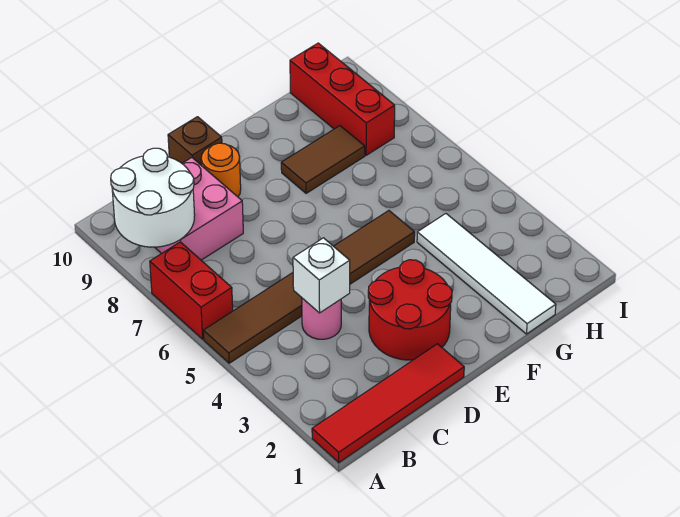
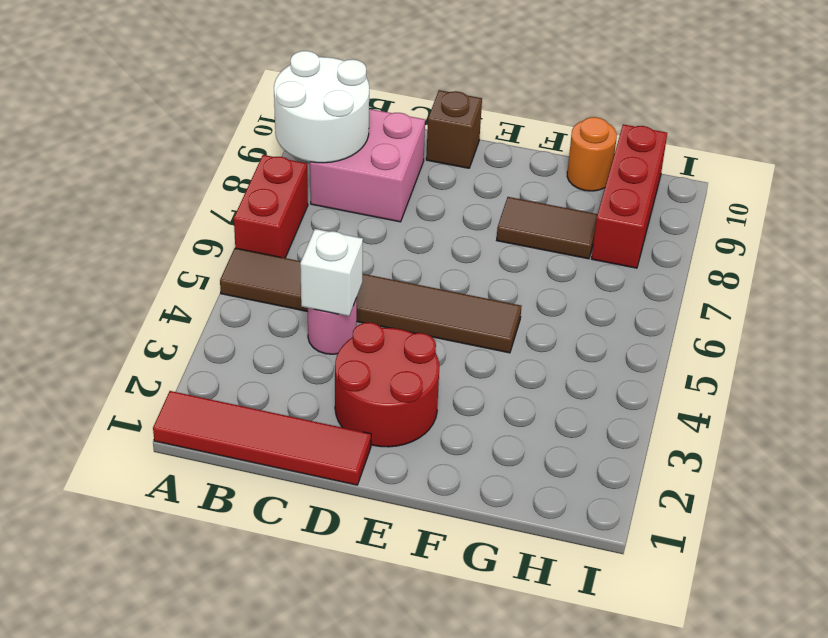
orange 1x1 round brick [201,143,241,197] -> orange 1x1 round brick moved to [567,117,617,191]
white 1x4 tile [417,214,556,334] -> none

